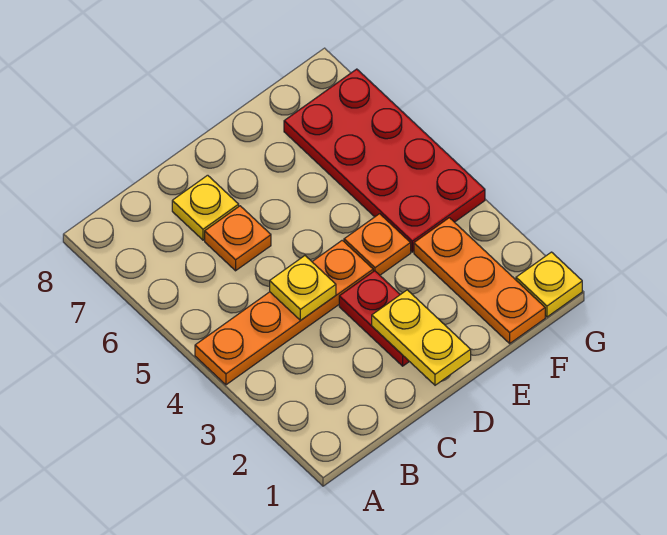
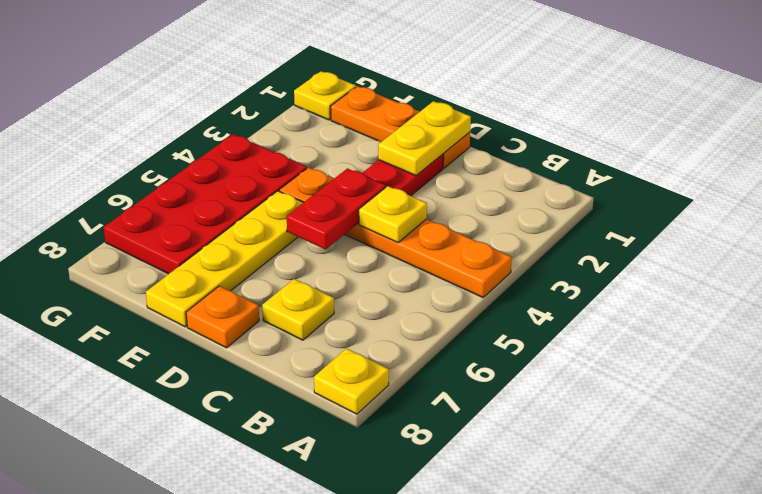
none -> yellow 1x1 plate [314,348,389,414]
orange 1x1 plate [205,206,271,271] -> orange 1x1 plate moved to [186,286,259,348]
none -> red 1x2 plate [287,169,386,249]
none -> yellow 1x4 plate [146,191,304,327]
orange 1x3 plate [414,218,545,343] -> orange 1x3 plate turned to [331,86,470,168]

